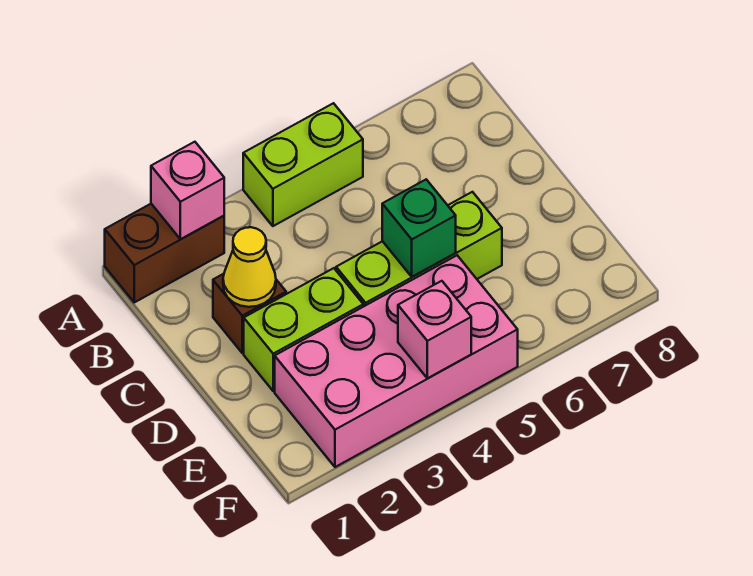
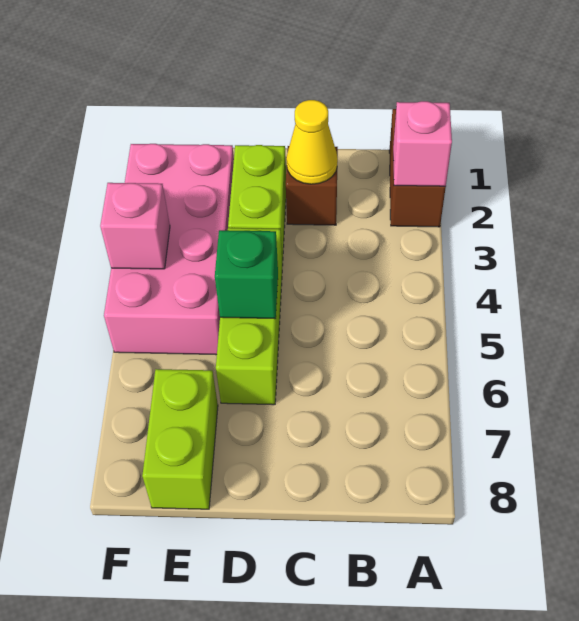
lime 1x2 brick [243,103,363,226] -> lime 1x2 brick moved to [142,369,218,509]

